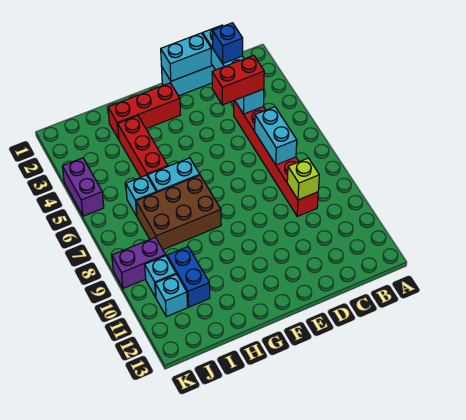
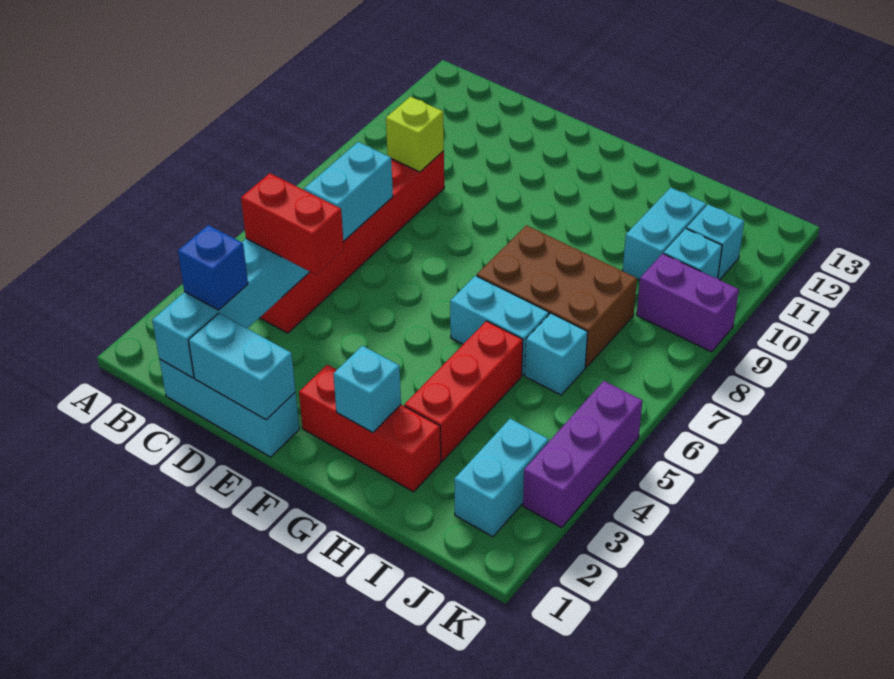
none -> cyan 1x1 brick [333,346,401,433]
blue 1x2 brick [167,247,210,307] -> cyan 1x2 brick [623,188,706,280]
none -> cyan 1x2 brick [454,419,549,537]
purple 1x2 brick [62,158,104,216] -> purple 1x3 brick [523,381,642,528]

